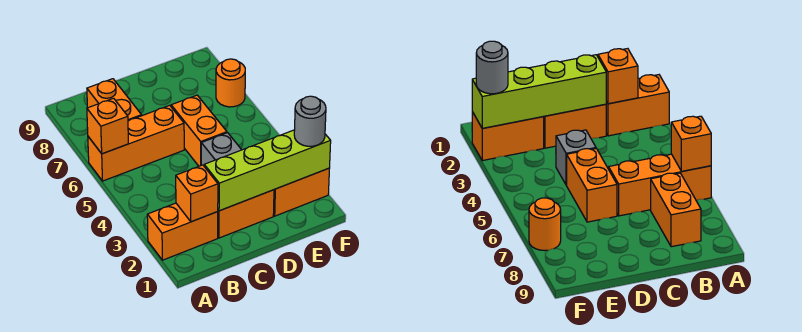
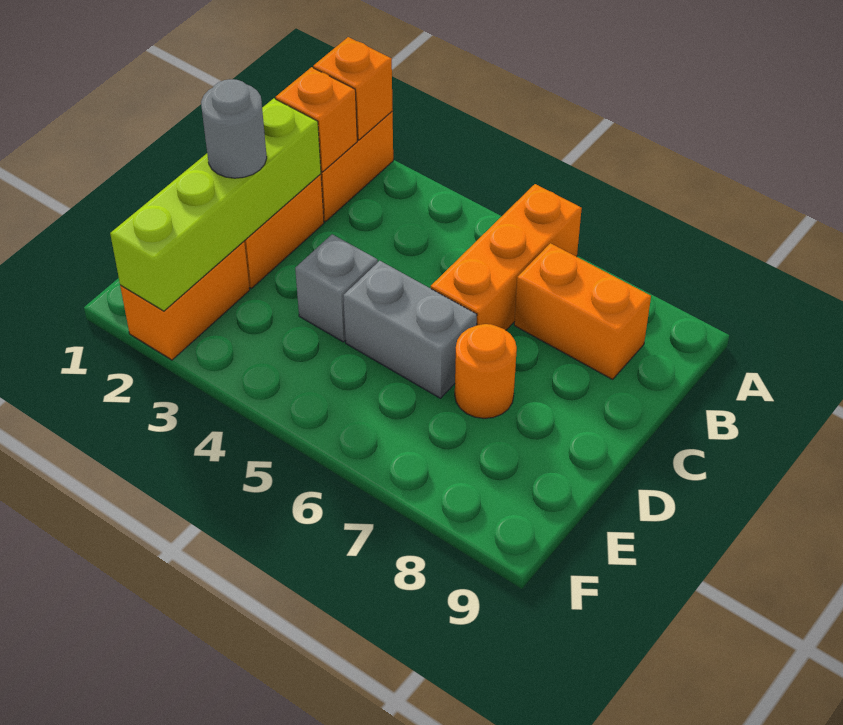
orange 1x1 brick [87,98,128,154] -> orange 1x1 brick moved to [313,37,393,140]
orange 1x2 brick [171,95,227,166] -> grey 1x2 brick [343,261,477,398]
grey 1x1 round brick [294,96,326,146] -> grey 1x1 round brick moved to [201,79,267,178]
orange 1x1 round brick [216,59,245,107] -> orange 1x1 round brick moved to [455,324,517,419]

